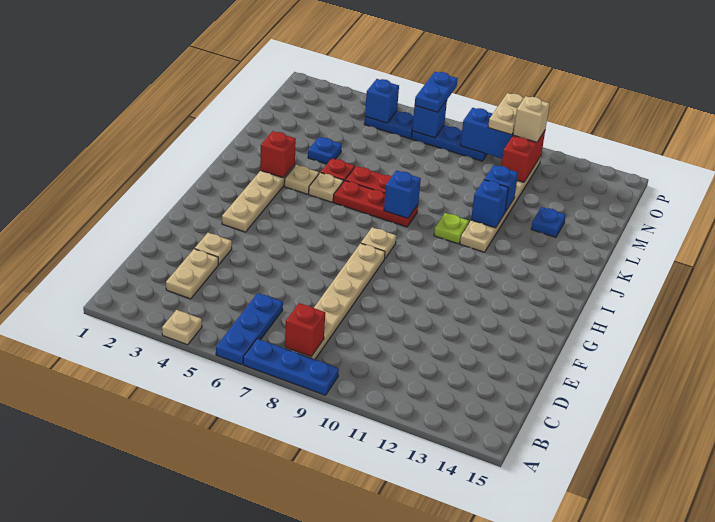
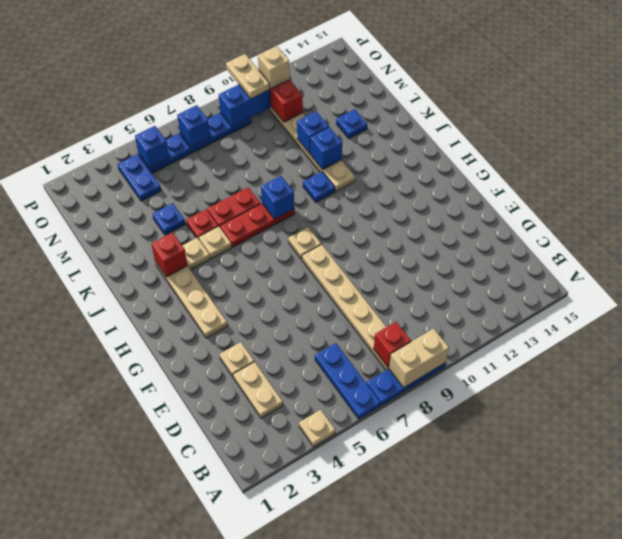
none -> tan 1x2 brick [389,329,449,387]
lime 1x1 plate [434,213,469,244] -> blue 1x1 plate [303,172,335,202]
blue 1x2 plate [415,72,458,112] -> blue 1x2 plate moved to [118,154,161,201]

